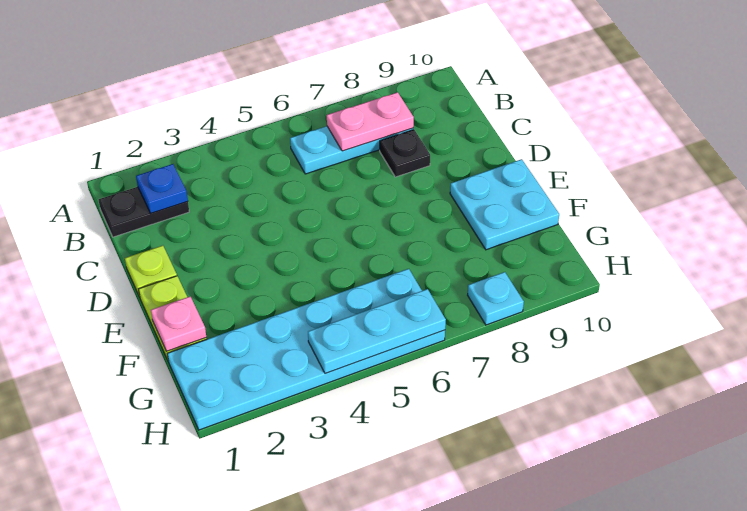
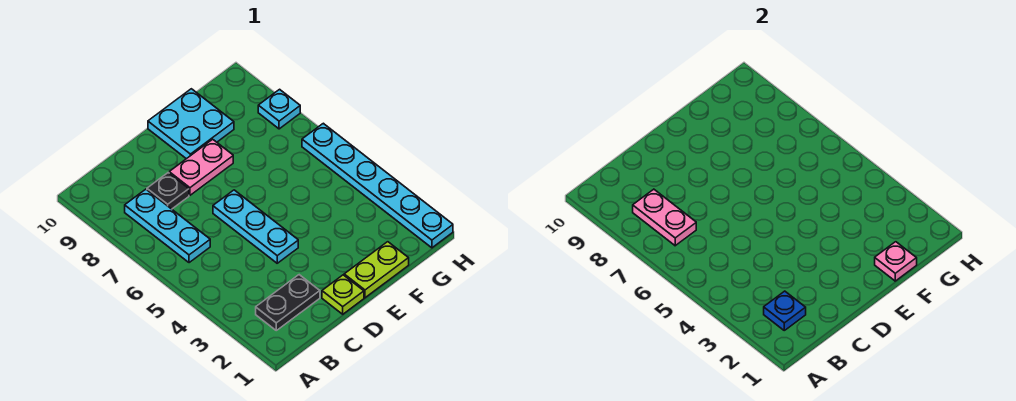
black 1x2 plate [99,187,189,237] -> black 1x2 plate turned to [256,275,320,330]
none -> pink 1x2 plate [169,139,233,195]
cyan 2x6 plate [167,269,445,430] -> cyan 1x6 plate [302,123,453,248]
cyan 1x3 plate [308,289,446,374] -> cyan 1x3 plate moved to [213,190,298,263]

